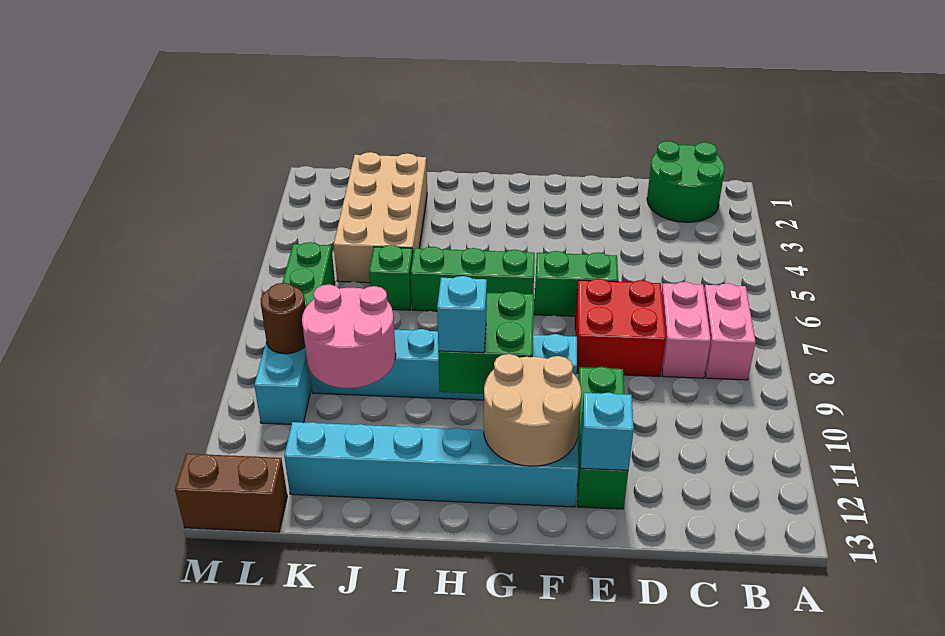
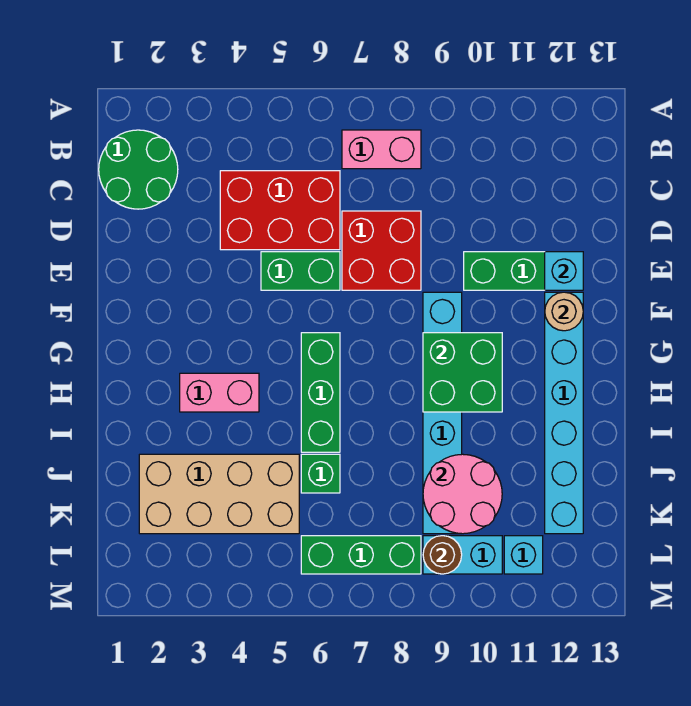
none -> red 2x3 brick [220,171,340,250]
pink 1x2 brick [662,282,711,378] -> pink 1x2 brick moved to [180,373,259,412]
green 1x2 brick [534,251,618,316] -> green 1x2 brick turned to [261,252,340,290]
tan 2x2 round brick [484,354,581,466] -> tan 1x1 round brick [545,292,583,331]
cyan 1x1 brick [437,276,487,353] -> cyan 1x1 brick moved to [504,536,543,574]
brown 1x2 brick [175,454,287,532] -> none

